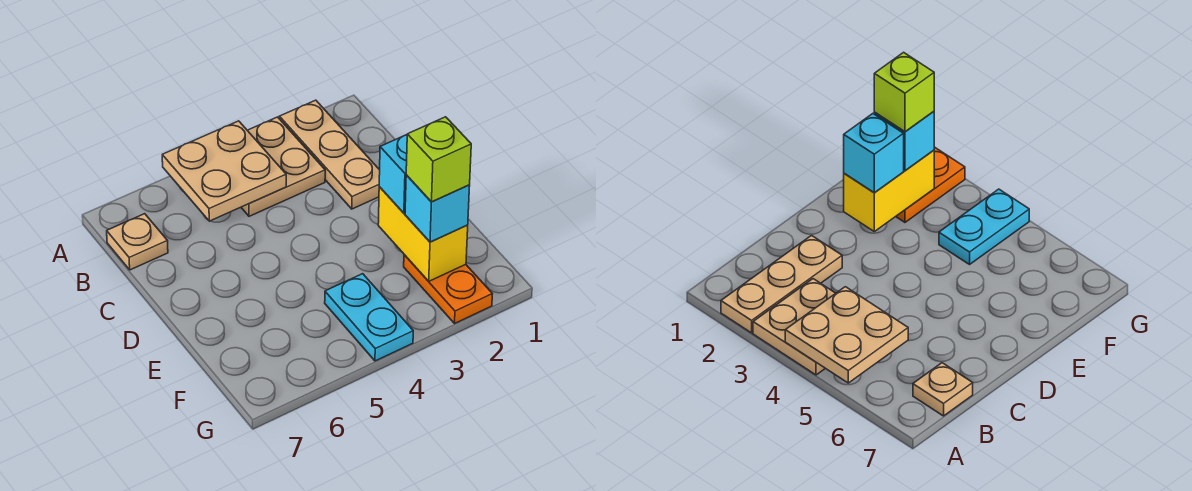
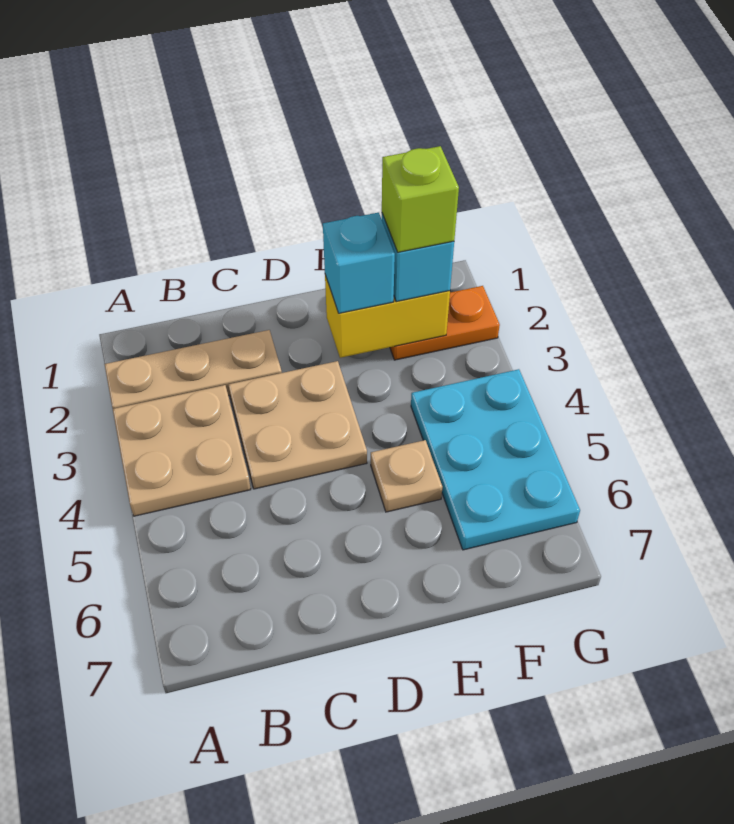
tan 2x2 plate [162,121,286,221] -> tan 2x2 plate moved to [228,361,367,489]
tan 1x1 plate [107,214,168,270] -> tan 1x1 plate moved to [371,440,442,512]
cyan 1x2 plate [325,274,413,361] -> cyan 2x3 plate [411,369,580,550]

